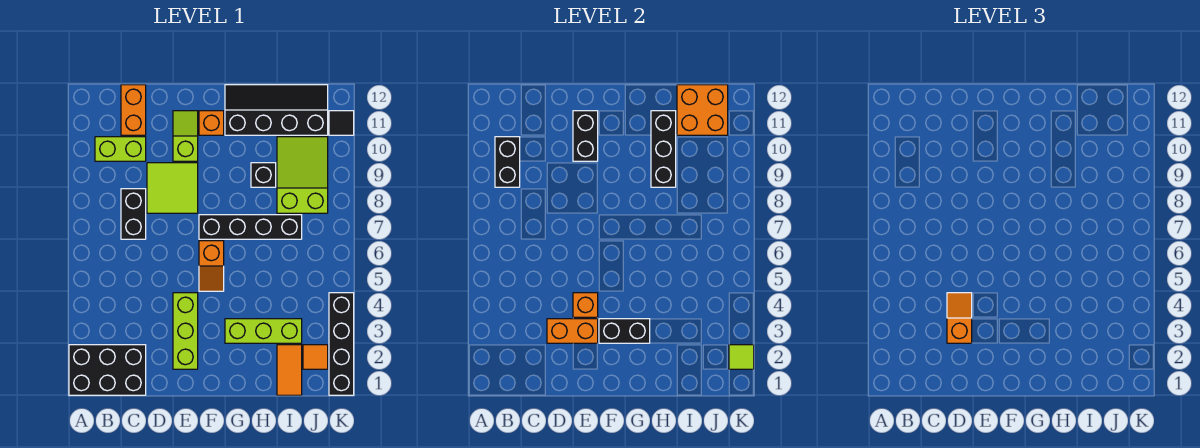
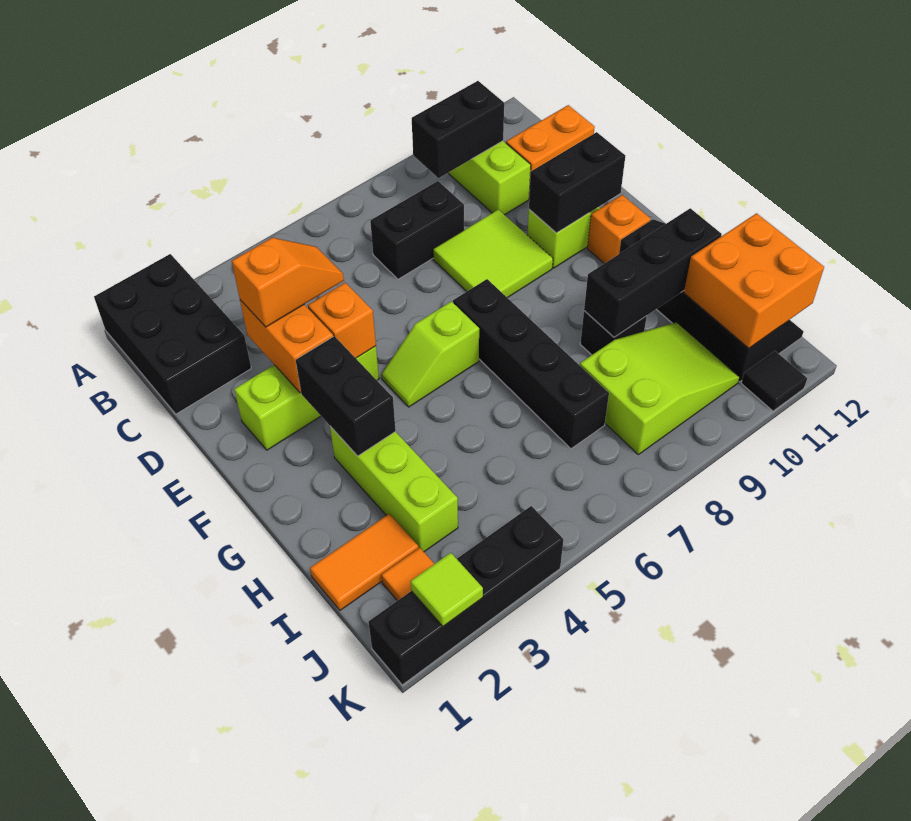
orange 1x2 slope [199,241,224,291] -> lime 1x2 slope [382,301,479,407]

